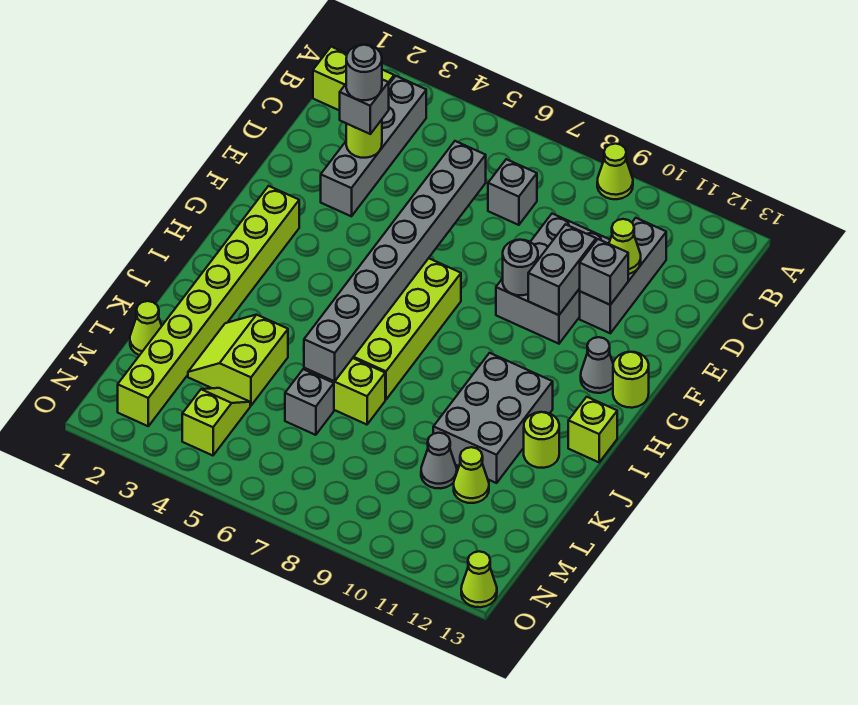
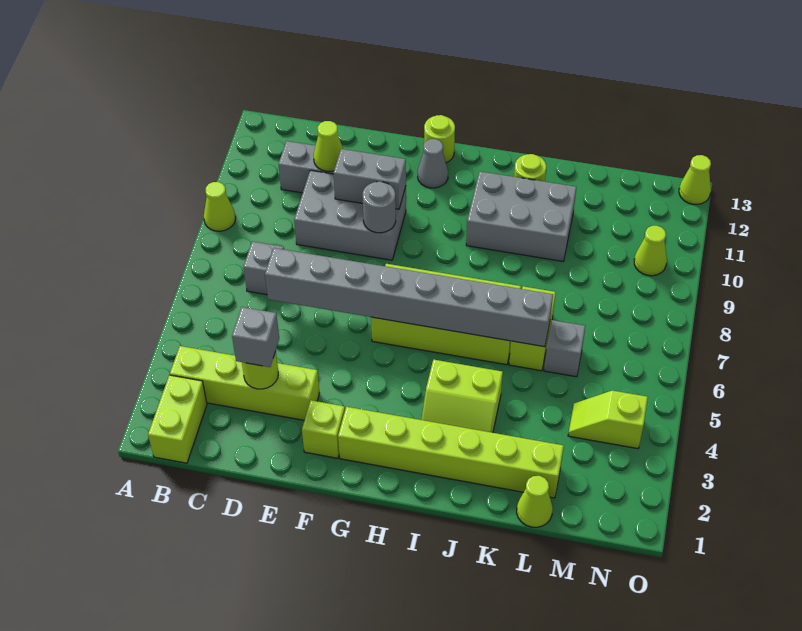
grey 1x4 brick [321,76,426,216] -> lime 1x4 brick [170,346,320,420]
grey 1x1 round brick [346,45,382,100] -> none
grey 1x1 brick [580,239,628,305] -> none
lime 1x8 brick [118,186,299,426] -> lime 1x6 brick [338,407,564,498]
lime 1x1 brick [568,397,617,462] -> lime 1x1 brick moved to [302,400,345,458]
lime 2x2 slope [188,315,288,406] -> lime 2x2 slope moved to [421,360,503,433]
grey 1x1 cone [421,433,457,488] -> none
lime 1x1 cone [454,447,489,503] -> lime 1x1 cone moved to [634,226,667,276]

